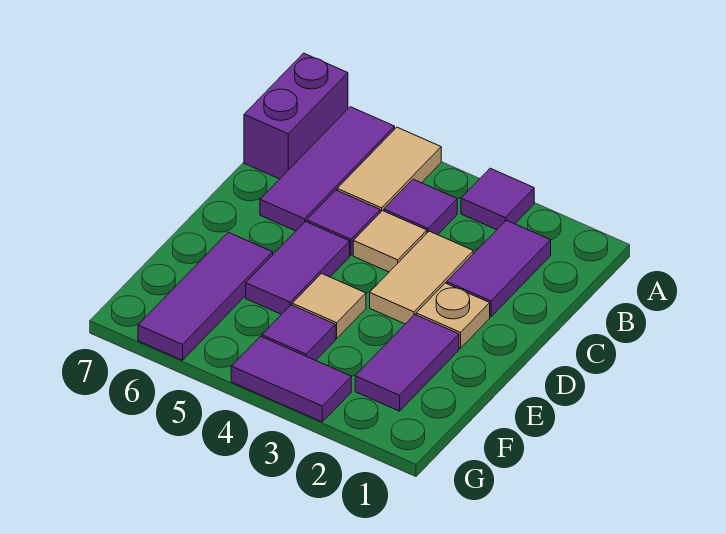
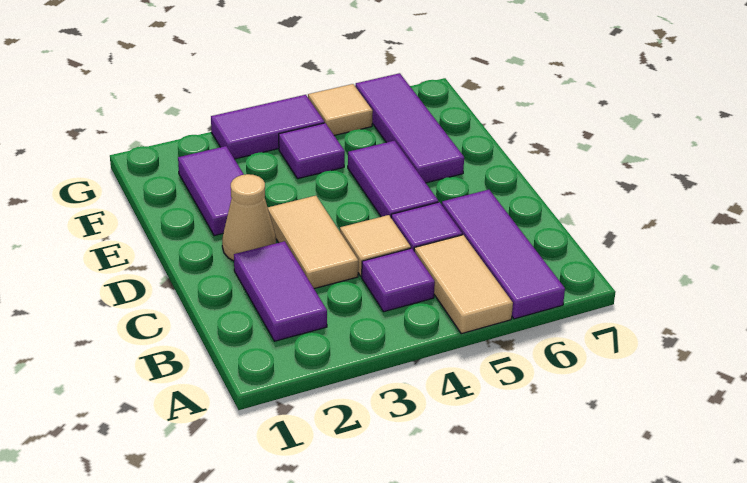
purple 1x1 tile [461,168,534,230] -> none
purple 1x2 brick [244,53,348,179] -> none
tan 1x1 plate [416,283,490,348] -> tan 1x1 cone [222,174,276,261]
tan 1x1 tile [292,274,366,339] -> tan 1x1 tile moved to [308,84,373,135]

